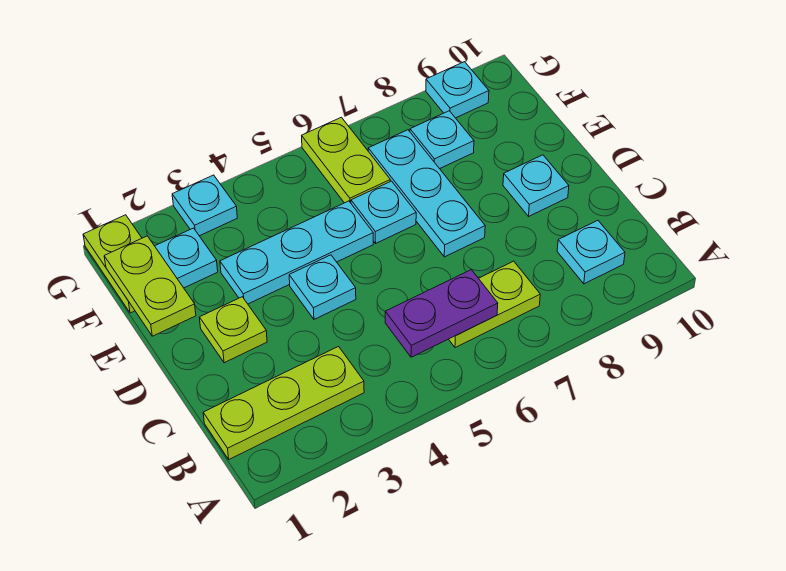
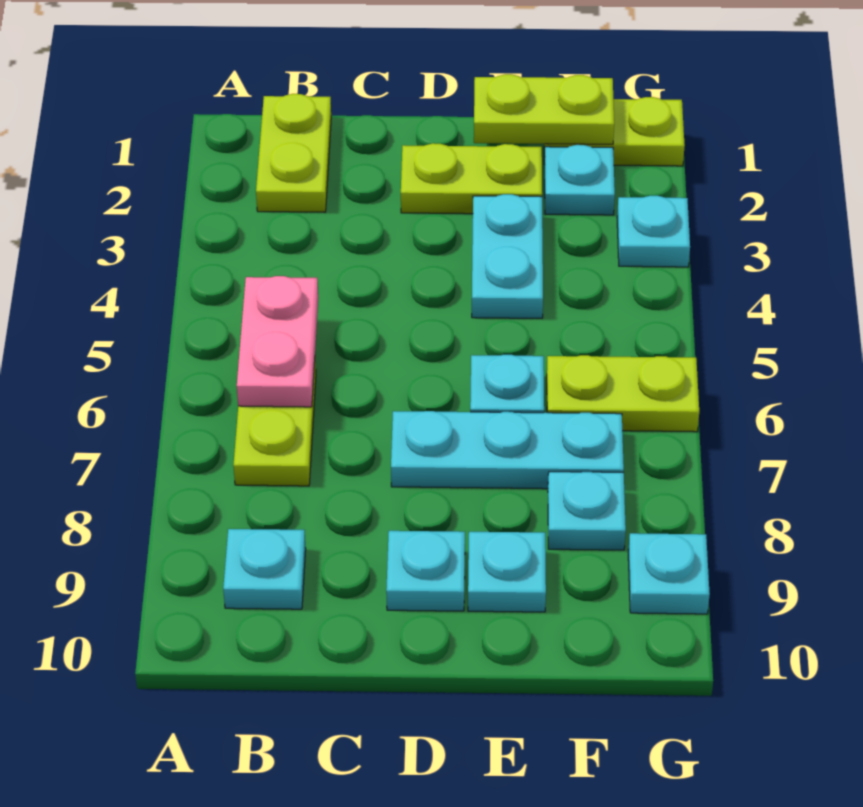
lime 1x3 plate [203,347,364,459] -> lime 1x2 plate [256,94,331,212]
purple 1x2 plate [385,270,498,357] -> pink 1x2 plate [237,276,318,407]
lime 1x1 plate [199,297,267,363] -> lime 1x2 plate [401,143,542,214]
cyan 1x1 plate [289,255,356,319] -> cyan 1x1 plate moved to [468,532,546,612]
cyan 1x3 plate [220,201,373,304] -> cyan 1x2 plate [472,194,543,318]

